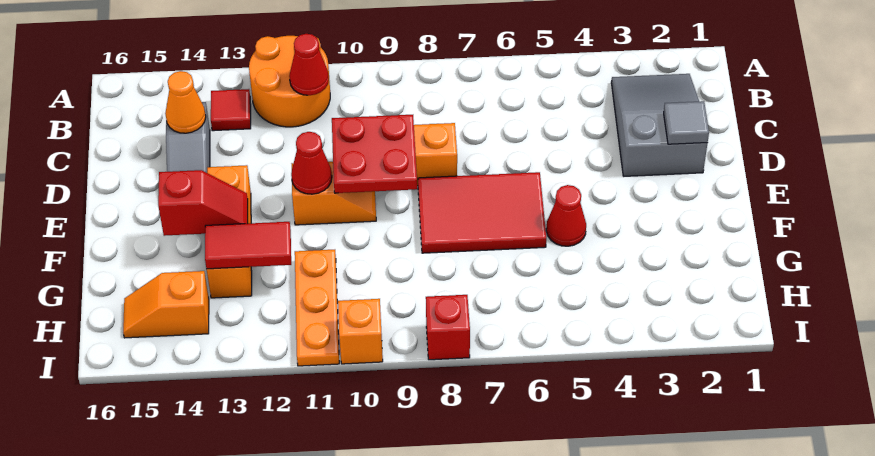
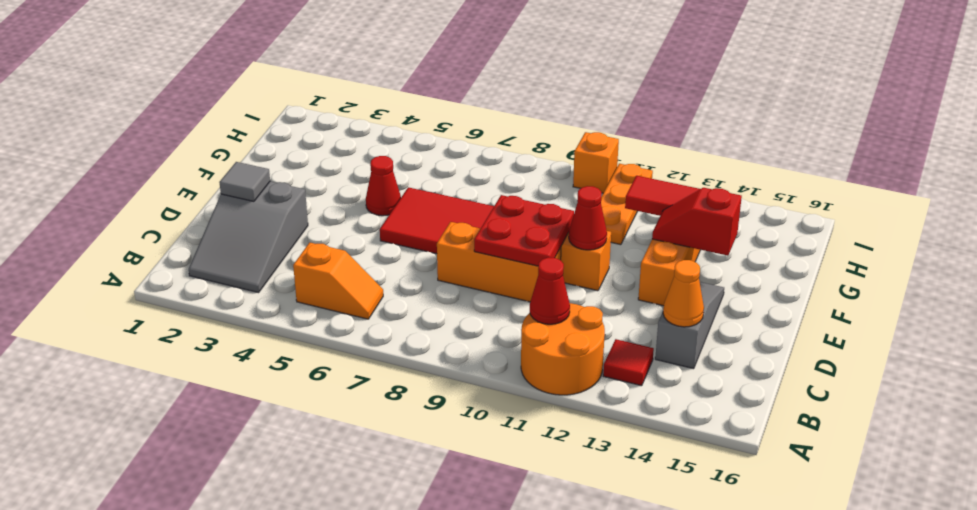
orange 1x2 slope [123,271,209,338] -> orange 1x2 slope moved to [293,243,383,319]
red 1x1 brick [426,295,470,360] -> none

